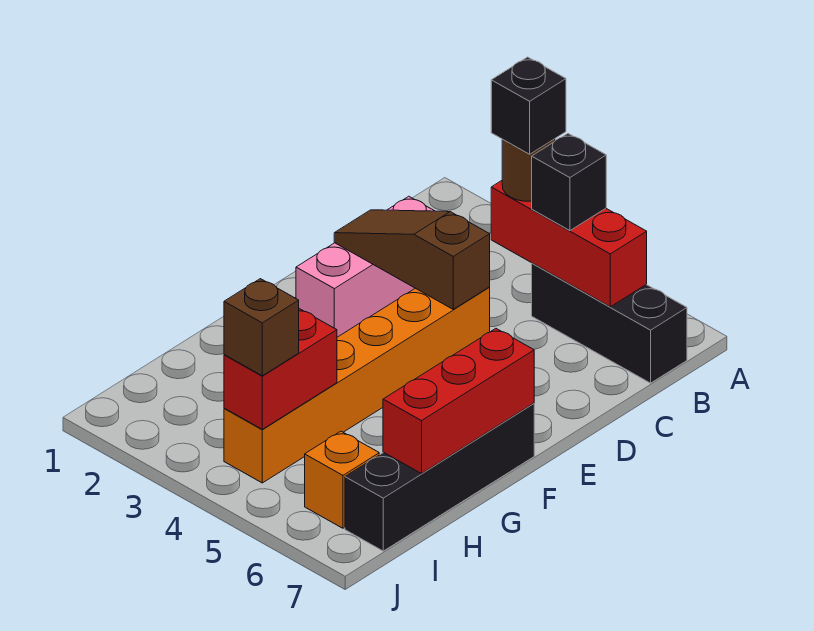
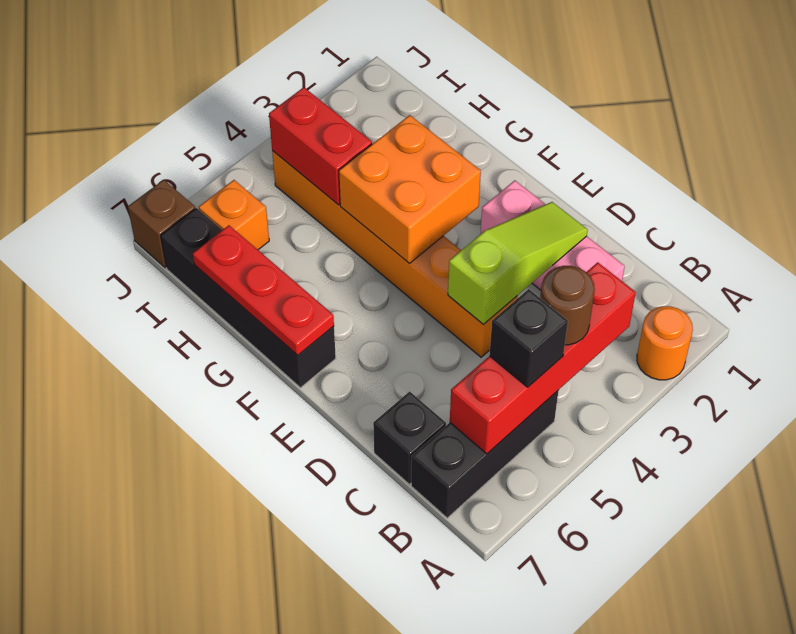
none -> orange 1x1 round brick [637,306,693,380]
red 1x3 brick [491,181,647,307] -> red 1x4 brick [450,262,636,454]
black 1x1 brick [491,57,566,154] -> black 1x1 brick moved to [373,391,446,484]
brown 1x3 slope [334,210,490,310] -> lime 1x3 slope [448,202,588,325]
none -> orange 2x2 brick [339,115,481,263]
red 1x3 brick [383,329,534,474] -> red 1x3 plate [193,225,334,355]
brown 1x1 brick [224,279,299,376] -> brown 1x1 brick moved to [128,180,196,268]

